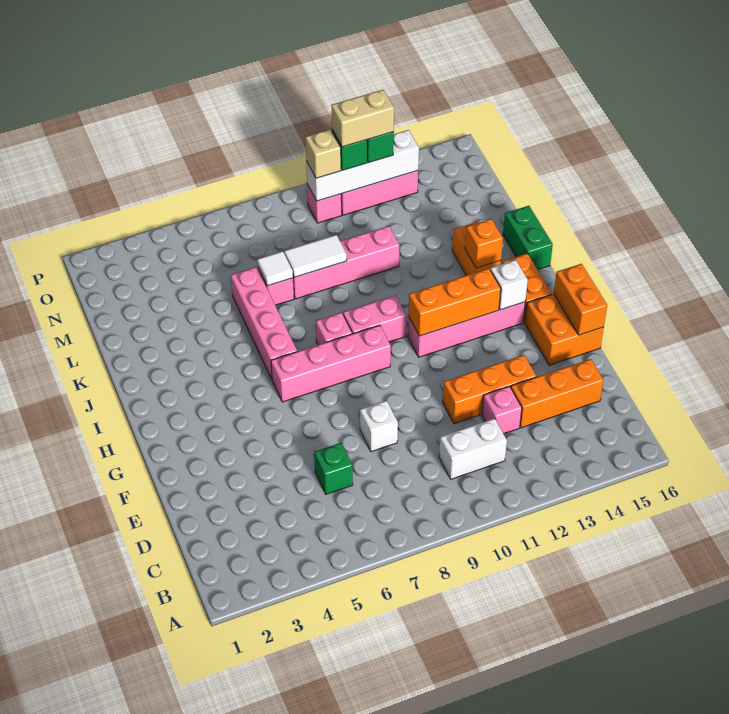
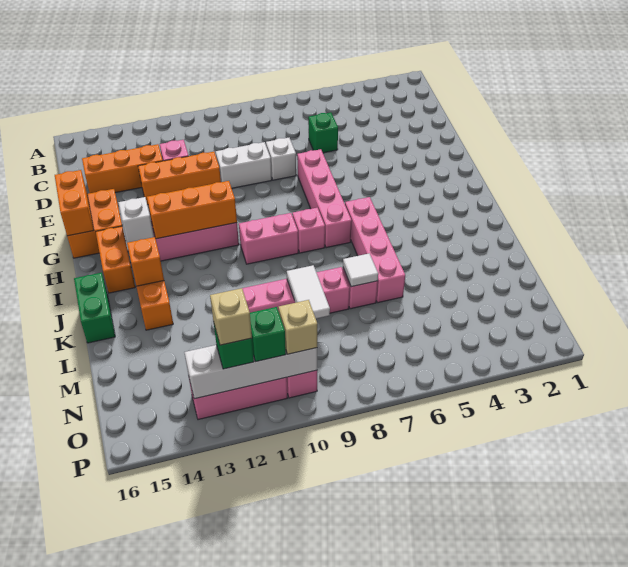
white 1x2 brick [439,418,507,479] -> white 1x2 brick moved to [216,142,272,188]
pink 1x4 brick [271,325,391,402] -> pink 1x4 brick turned to [297,149,352,248]
white 1x2 tile [284,235,347,277] -> white 1x2 tile turned to [287,265,330,319]
tan 1x2 brick [331,90,394,147] -> tan 1x1 brick [210,288,252,345]

